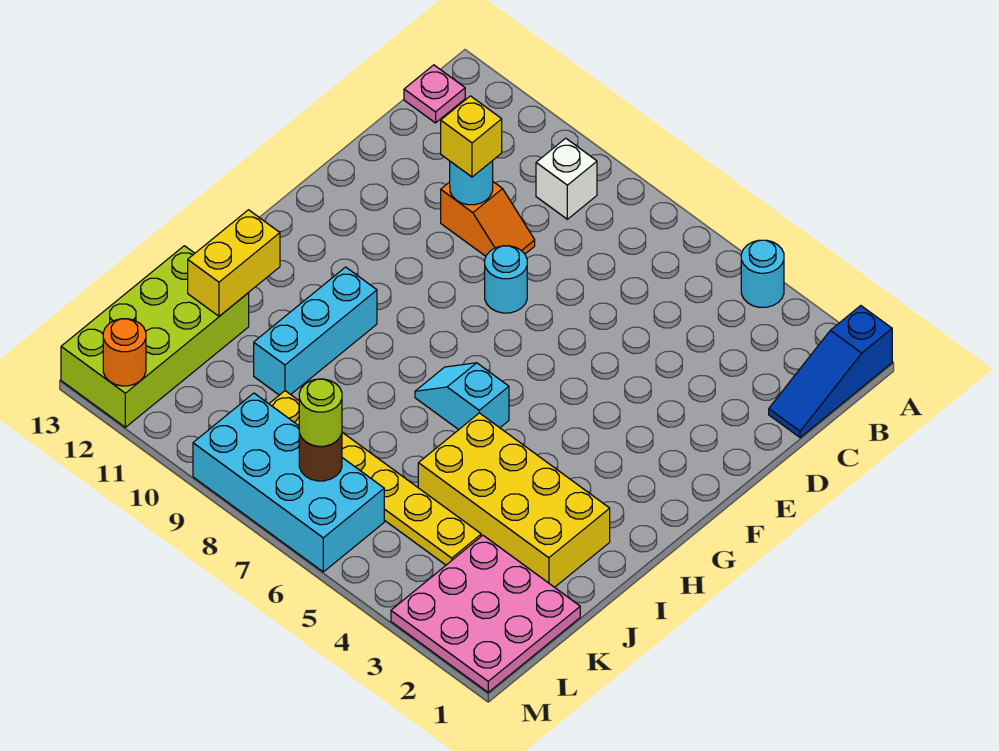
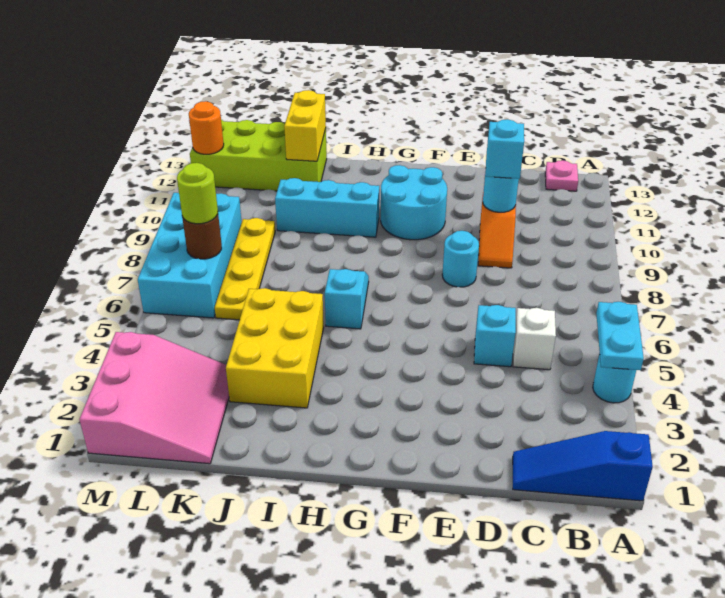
none -> cyan 1x2 plate [596,302,644,370]
white 1x1 brick [536,138,597,219] -> white 1x1 brick moved to [513,308,556,370]
none -> cyan 1x1 brick [474,305,516,367]
yellow 1x1 brick [441,96,502,177] -> cyan 1x1 brick [486,119,524,179]
none -> cyan 2x2 round brick [381,165,447,240]
yellow 2x4 brick [418,413,610,587] -> yellow 2x3 brick [226,288,324,408]
yellow 1x2 brick [188,210,280,316] -> yellow 1x2 brick turned to [284,90,326,161]
pink 3x3 plate [391,536,580,692] -> pink 3x3 slope [80,332,229,464]
yellow 1x6 plate [269,391,481,565] -> yellow 1x4 plate [215,218,275,320]

